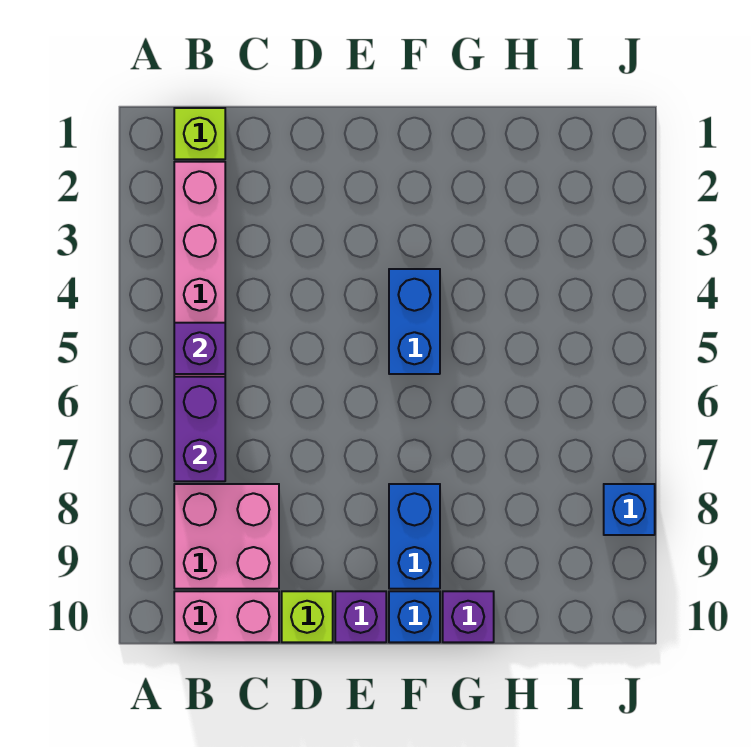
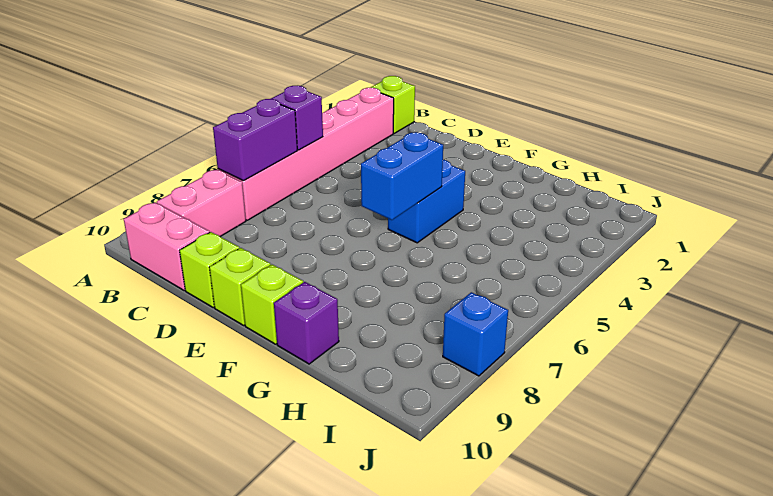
pink 2x2 brick [174,484,279,589] -> pink 1x2 brick [157,170,246,236]
purple 1x1 brick [335,591,386,642] -> lime 1x1 brick [209,248,271,325]
blue 1x2 brick [389,484,440,589] -> blue 1x2 brick moved to [361,132,443,220]
blue 1x1 brick [389,591,440,642] -> lime 1x1 brick [241,265,303,344]

